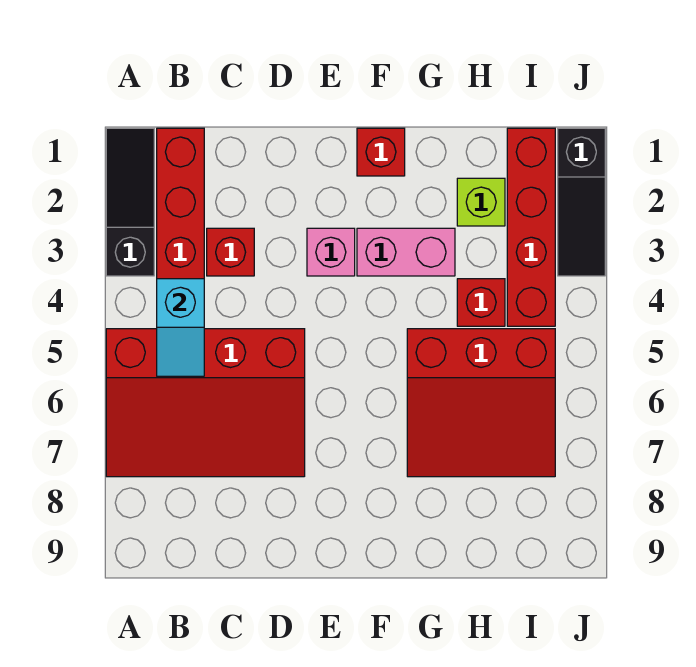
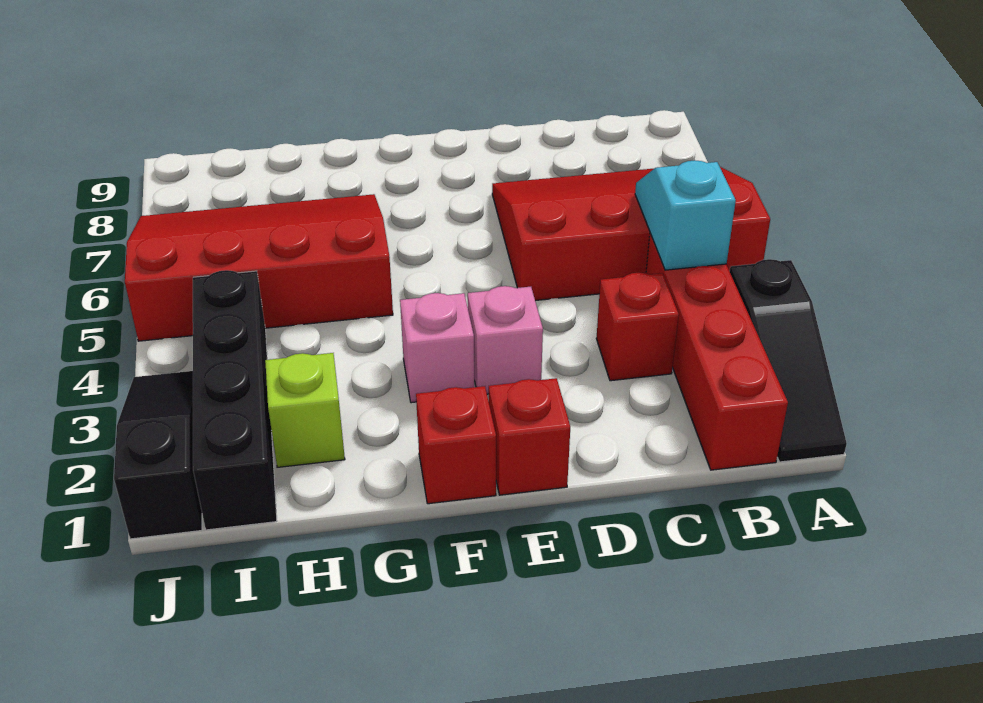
pink 1x2 brick [357,228,455,276] -> pink 1x1 brick [400,293,474,403]
red 3x3 slope [407,329,555,477] -> red 3x4 slope [125,194,393,341]
red 1x1 brick [457,279,505,326] -> red 1x1 brick moved to [489,378,570,495]
red 1x4 brick [507,128,555,326] -> black 1x4 brick [193,270,277,530]

